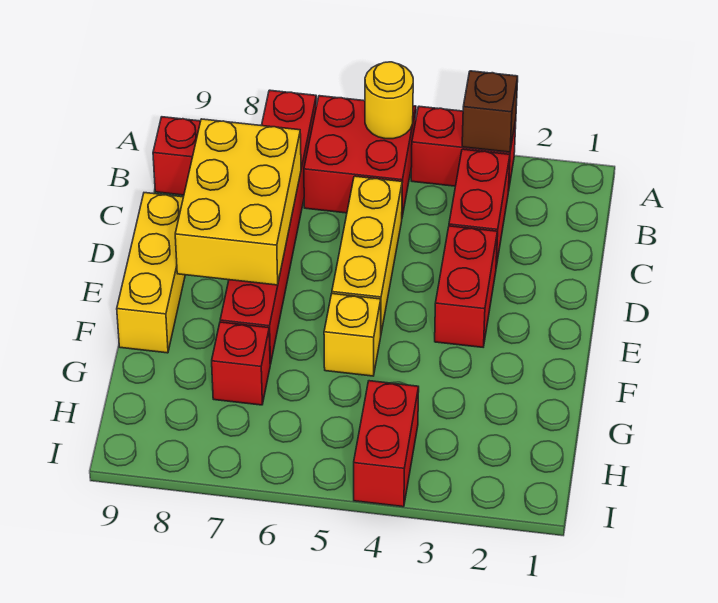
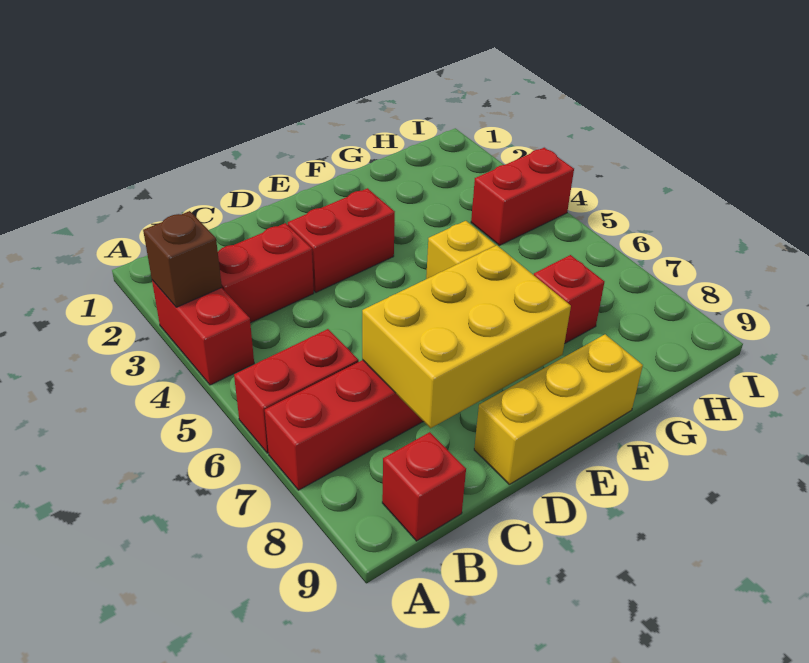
red 2x2 brick [304,96,416,217] -> red 1x2 brick [234,329,359,453]
yellow 1x1 round brick [365,62,413,139] -> none
yellow 1x3 brick [332,176,402,333] -> none

